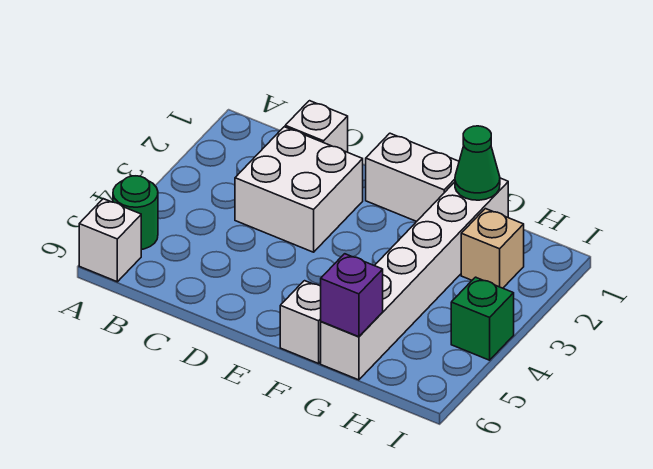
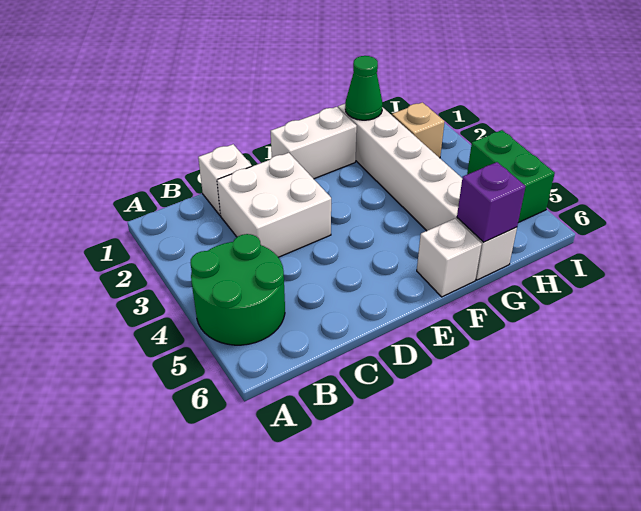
green 1x1 round brick [113,176,158,249] -> green 2x2 round brick [190,234,285,345]
white 1x1 brick [79,199,141,282] -> none
green 1x1 brick [451,277,514,360] -> green 1x2 brick [467,130,555,223]

